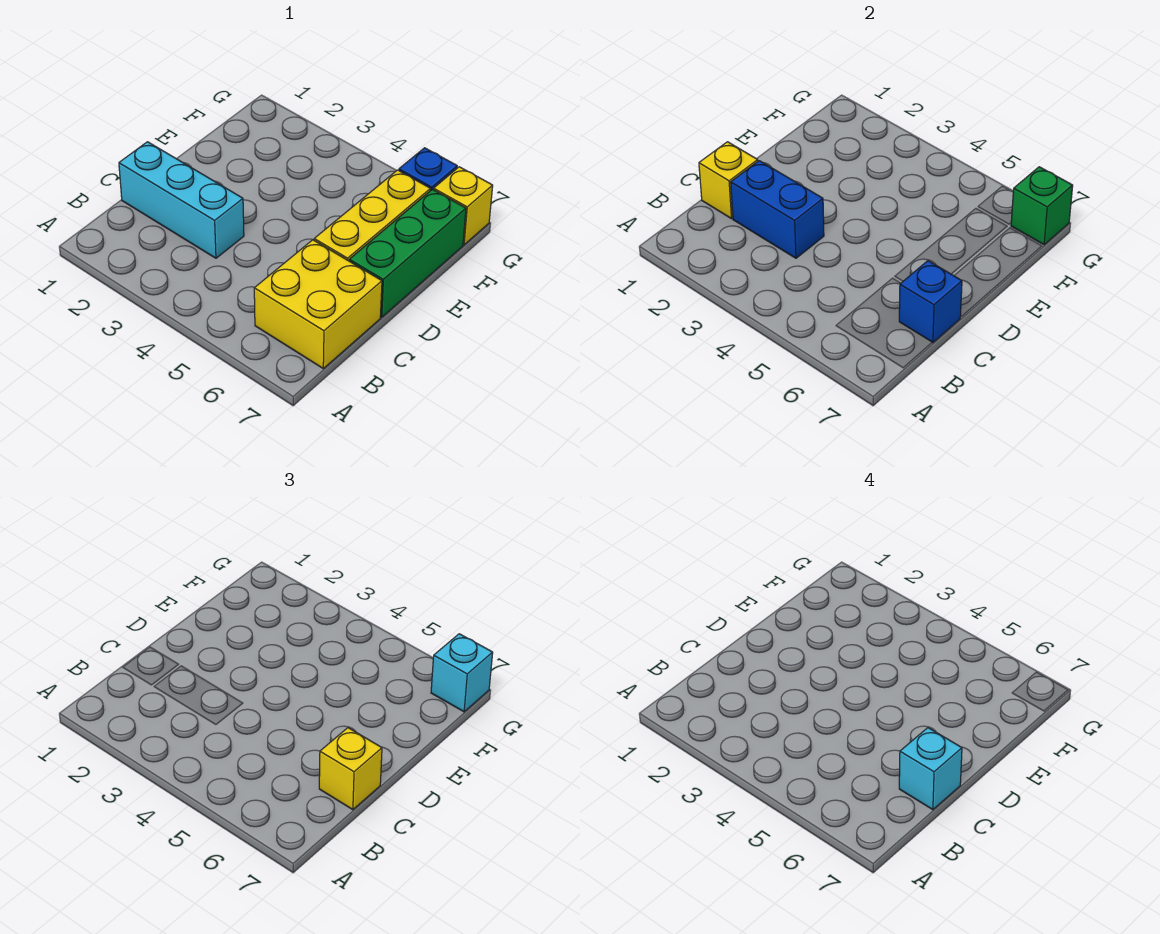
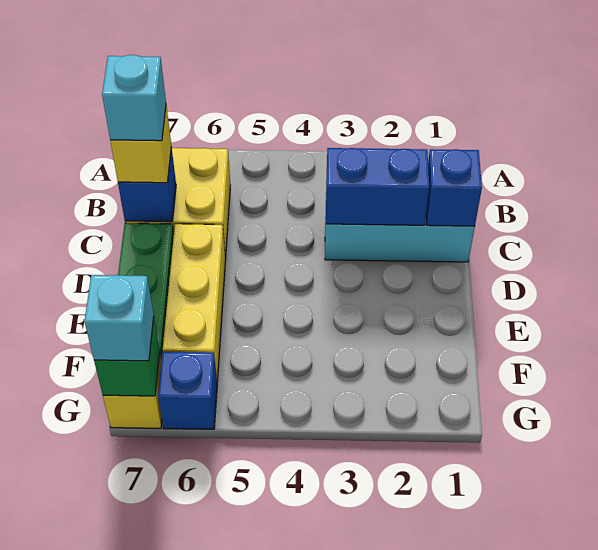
yellow 1x1 brick [699,142,758,219] -> blue 1x1 brick [426,149,482,226]

